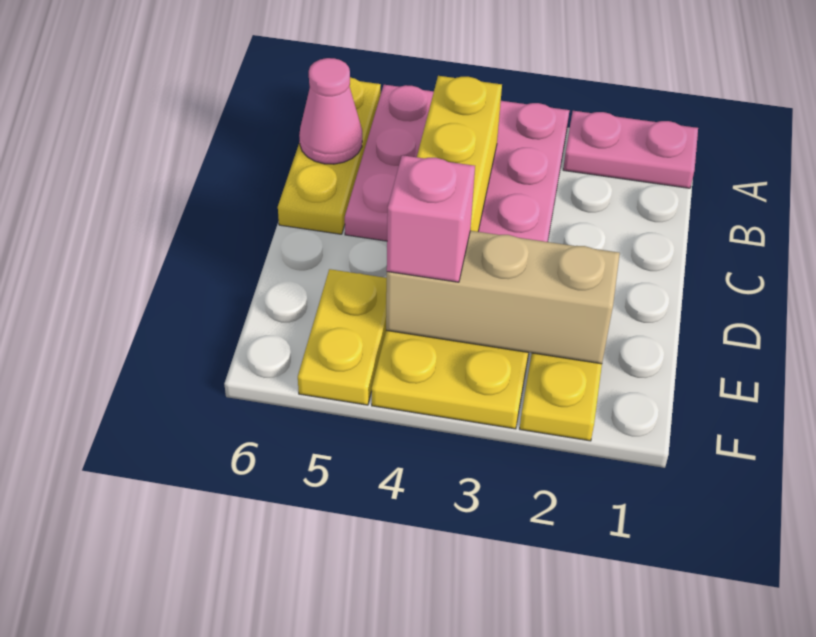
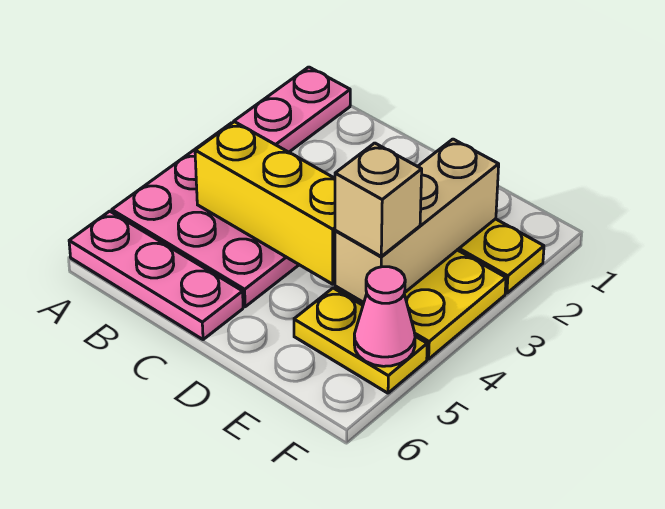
yellow 1x3 plate [278,77,381,234] -> pink 1x3 plate [69,211,243,340]
pink 1x1 cone [299,58,362,164] -> pink 1x1 cone moved to [354,267,415,366]
pink 1x1 brick [387,155,475,282] -> tan 1x1 brick [335,143,422,256]

